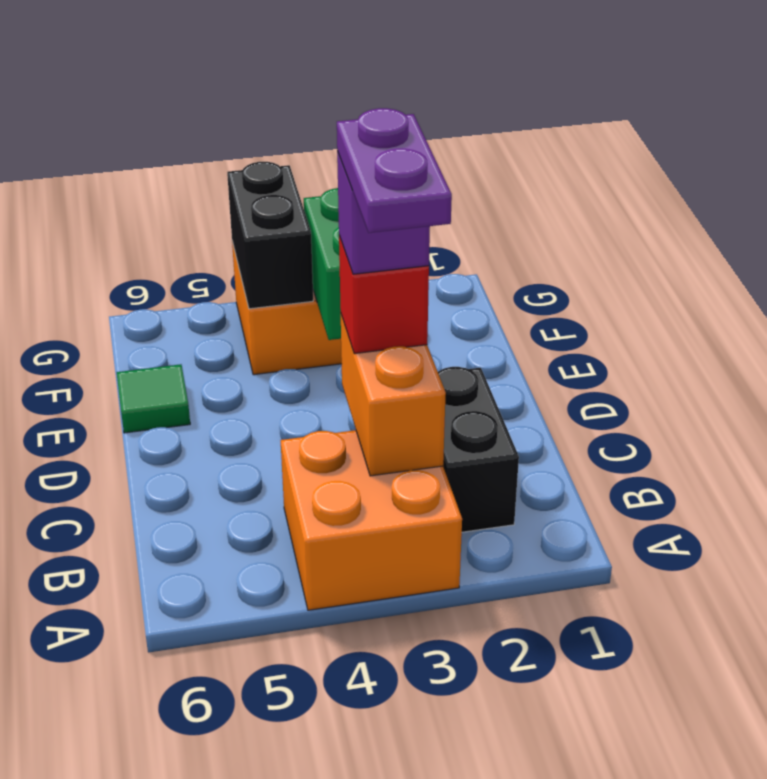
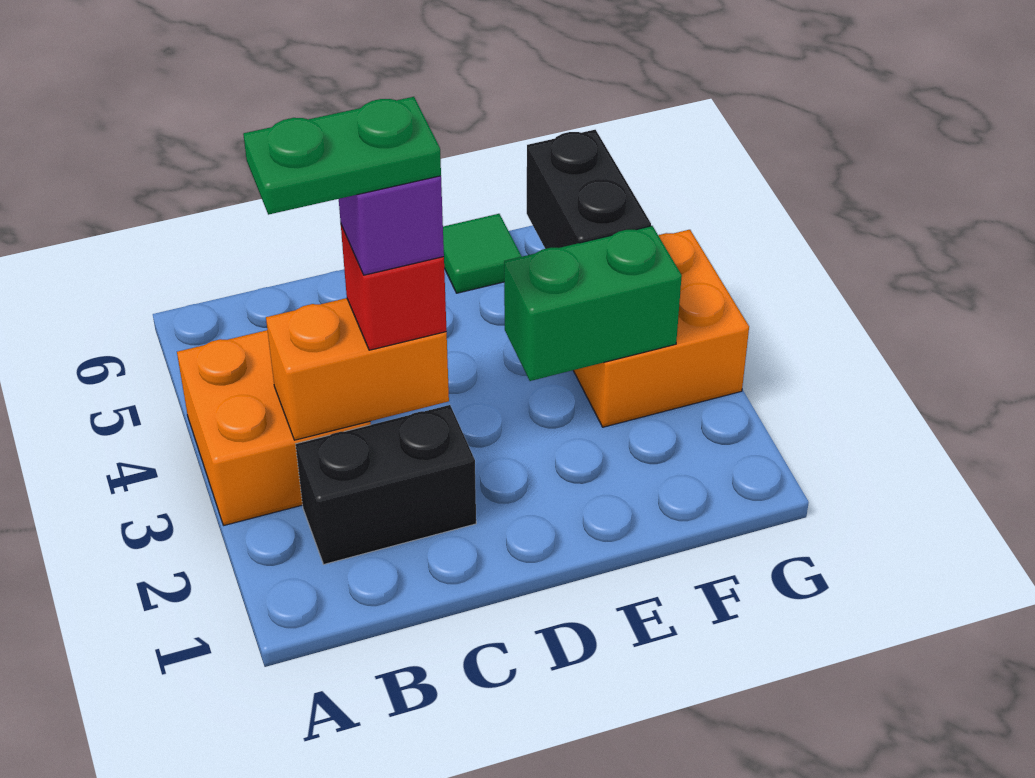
purple 1x2 plate [337,108,452,233] -> green 1x2 plate [243,97,441,215]
black 1x2 brick [227,162,313,309] -> black 1x2 brick turned to [527,130,651,249]

